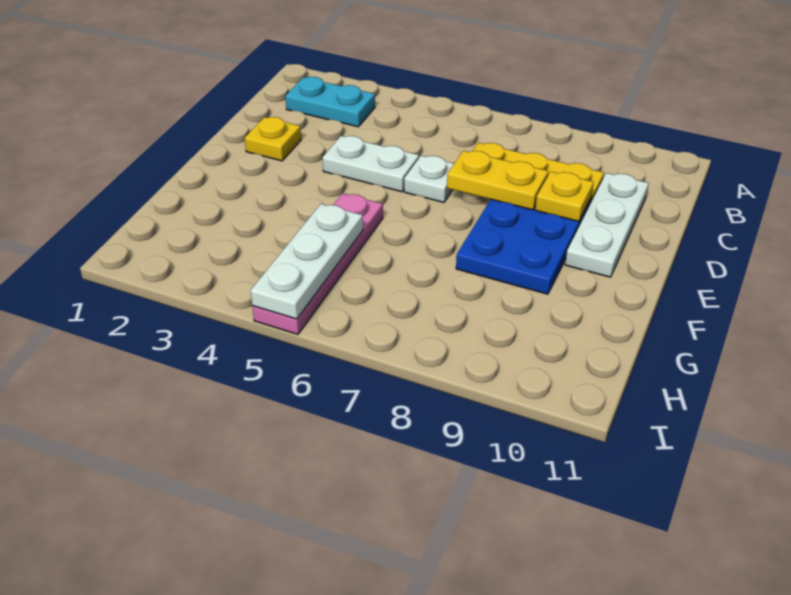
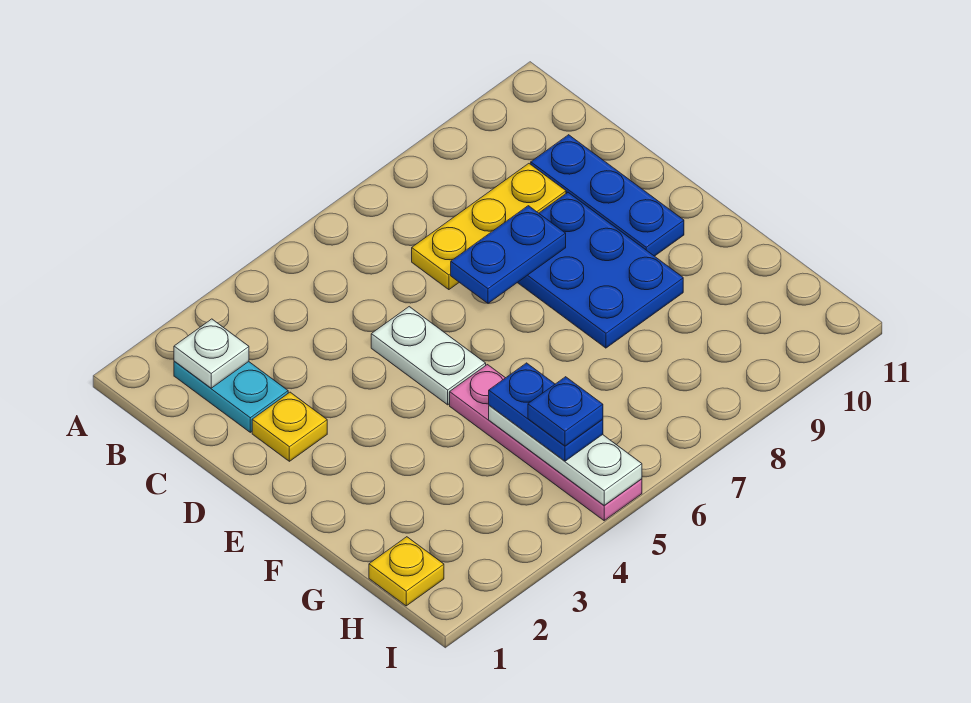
cyan 1x2 plate [285,77,375,127] -> cyan 1x2 plate turned to [174,361,288,432]
white 1x3 plate [565,173,649,277] -> blue 1x3 plate [531,135,684,256]
white 1x2 plate [322,136,419,192] -> white 1x2 plate turned to [371,307,486,405]
white 1x1 plate [404,156,454,202] -> white 1x1 plate moved to [174,319,249,388]
yellow 1x2 plate [447,151,548,210] -> blue 1x2 plate [451,206,566,303]
yellow 1x1 plate [535,172,594,222] -> yellow 1x1 plate moved to [369,537,444,606]
none -> blue 1x2 plate [489,363,603,461]
none -> blue 1x1 plate [528,377,603,446]

